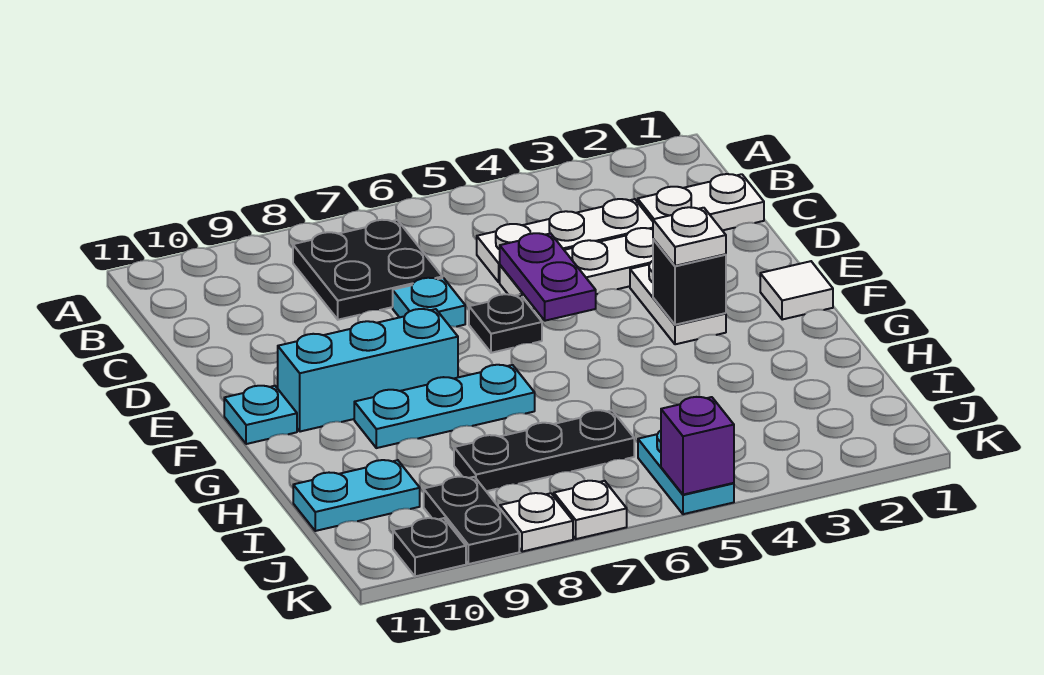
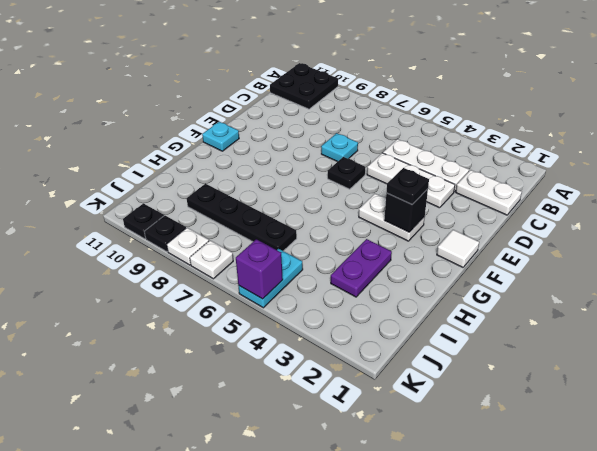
black 2x2 plate [293,220,442,320] -> black 2x2 plate moved to [270,63,338,109]
purple 1x2 plate [500,233,596,321] -> purple 1x2 plate moved to [331,239,392,297]
white 1x2 plate [630,261,726,344] -> white 1x2 plate turned to [359,194,425,241]
white 1x1 plate [653,207,726,266] -> black 1x1 plate [386,168,429,204]
cyan 1x3 brick [278,309,458,432] -> none
cyan 1x3 plate [354,365,535,448] -> none
black 1x3 plate [454,410,634,491] -> black 1x4 plate [187,184,297,251]
cyan 1x2 plate [293,460,420,531] -> none
black 1x2 plate [424,477,519,564] -> black 1x1 plate [144,215,186,252]

